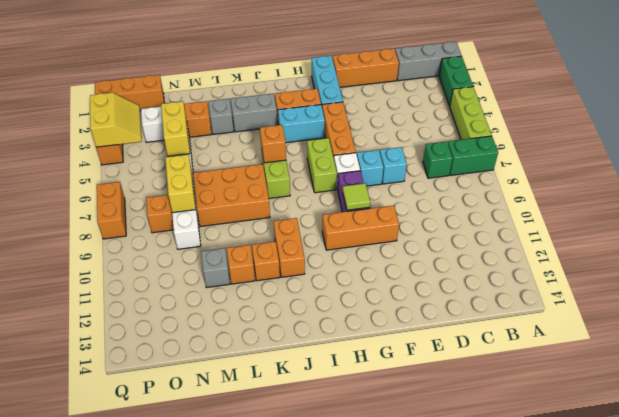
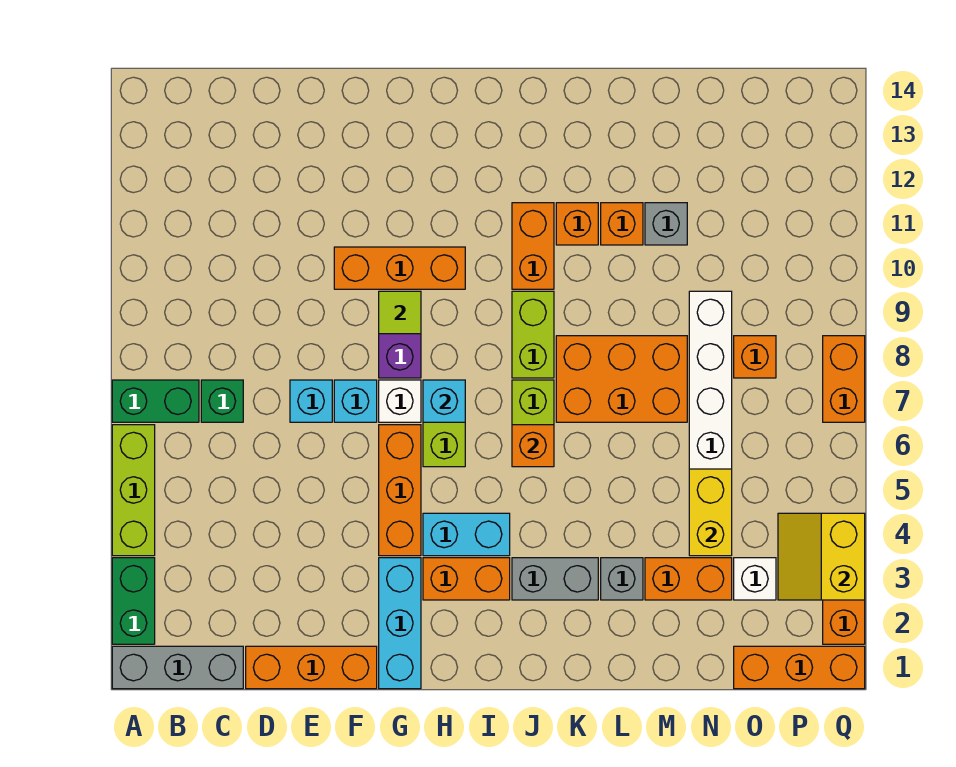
none -> cyan 1x1 brick [423,380,465,422]
none -> lime 1x2 brick [512,291,554,378]
yellow 1x2 brick [165,154,196,213] -> none

